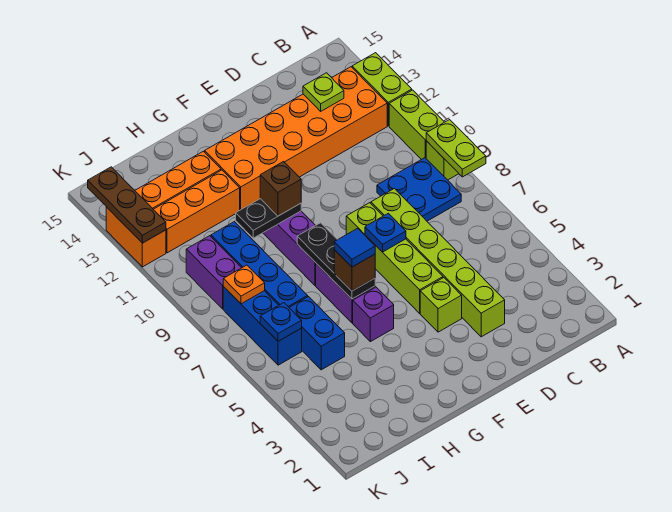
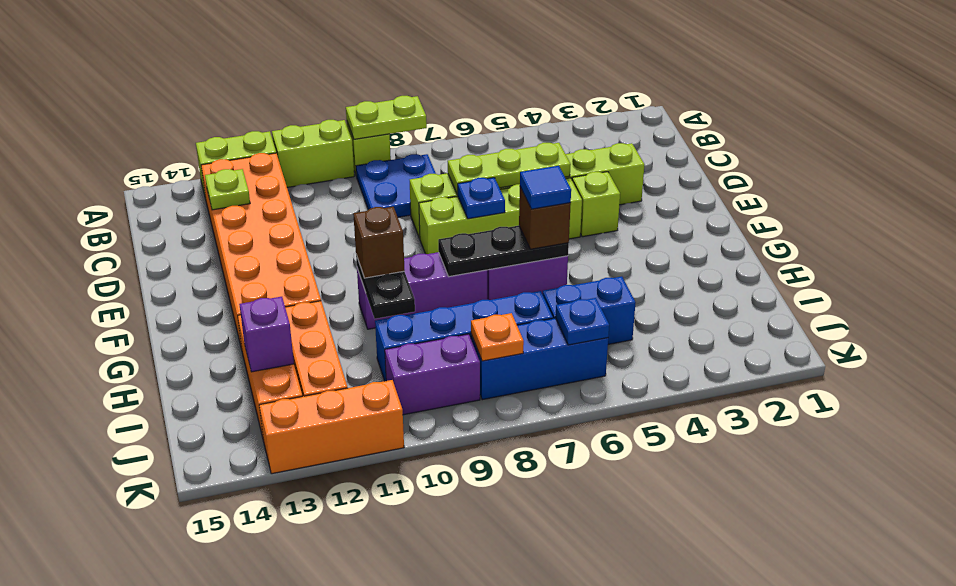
none -> lime 1x3 plate [448,143,571,195]
purple 1x1 brick [353,287,394,342] -> purple 1x1 brick moved to [239,297,294,372]
orange 1x2 brick [106,207,166,267] -> orange 1x3 brick [259,380,404,474]
brown 1x3 plate [88,167,166,243] -> none

